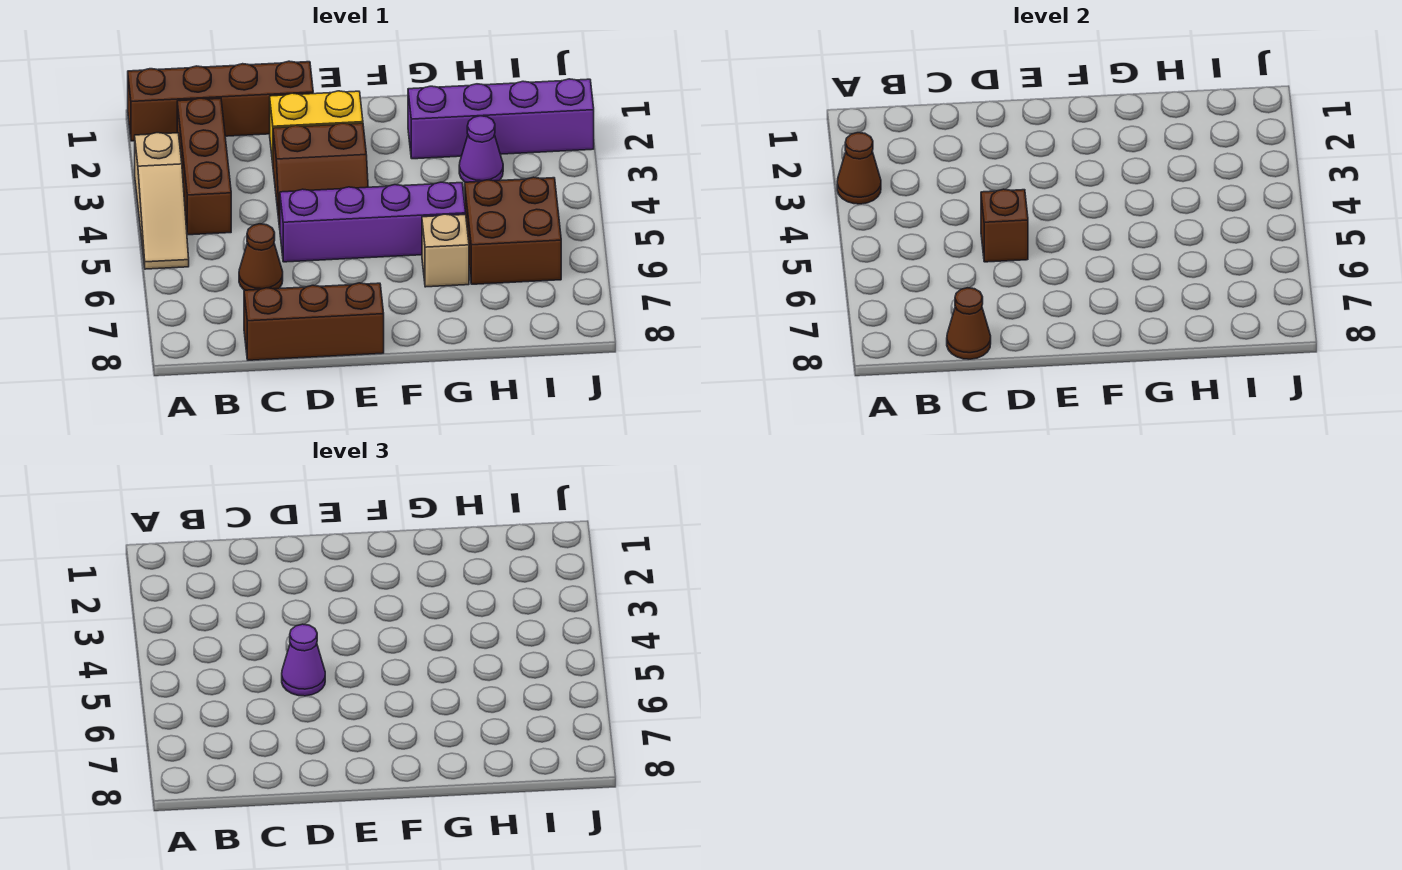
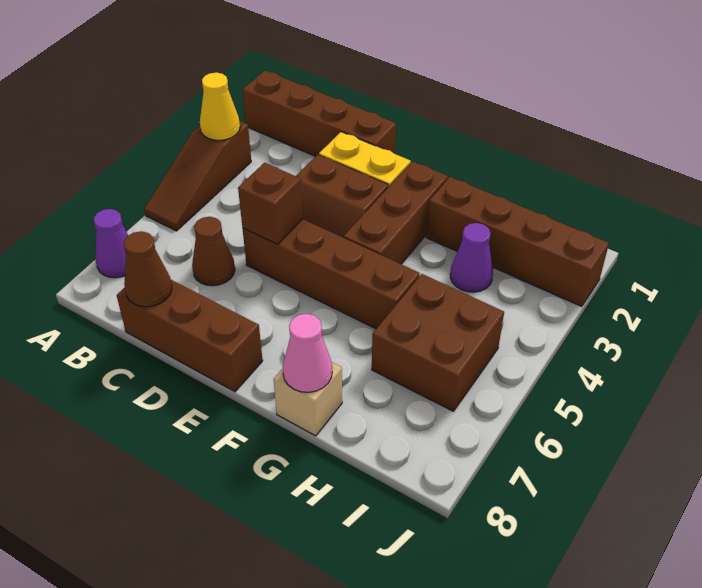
tan 1x3 slope [135,133,189,269] -> brown 1x3 slope [144,121,251,231]
brown 1x1 cone [837,133,881,204] -> yellow 1x1 cone [200,72,240,140]
brown 1x3 brick [177,98,231,235] -> brown 1x3 brick moved to [344,161,448,264]
purple 1x4 brick [280,182,466,262] -> brown 1x4 brick [242,219,420,329]
purple 1x1 cone [282,624,325,696] -> purple 1x1 cone moved to [94,209,128,278]
purple 1x4 brick [408,79,594,159] -> brown 1x4 brick [426,177,609,307]
tan 1x1 brick [422,214,469,287] -> tan 1x1 brick moved to [274,362,342,436]
none -> pink 1x1 cone [283,314,332,392]

